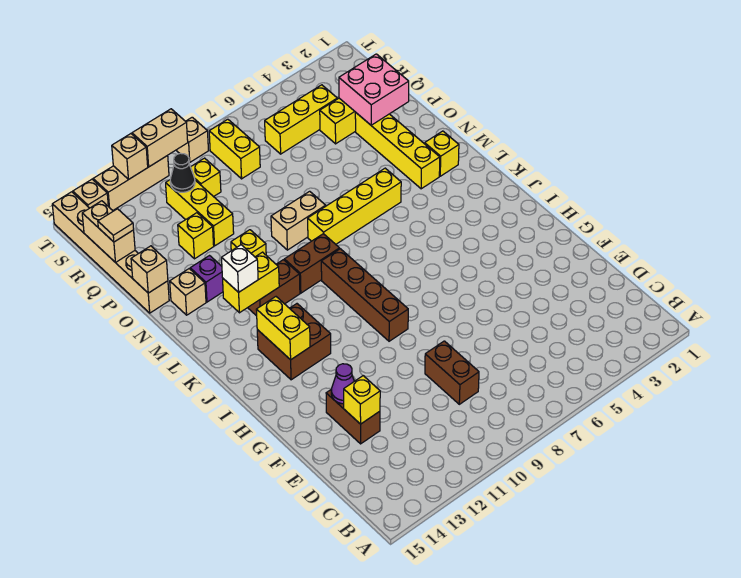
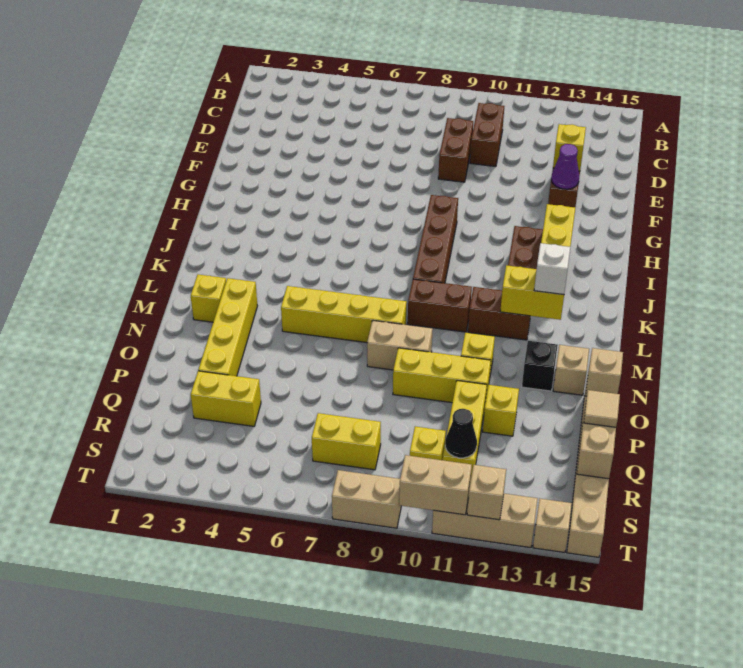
none -> brown 1x2 brick [470,103,504,167]
purple 1x1 brick [190,256,223,302] -> black 1x1 brick [522,341,558,391]
pink 2x2 brick [339,54,409,125] -> none
yellow 1x3 brick [265,85,337,154] -> yellow 1x3 brick moved to [393,348,491,403]
yellow 1x2 brick [209,119,260,179] -> yellow 1x2 brick turned to [312,413,381,470]
tan 1x1 brick [176,117,208,162] -> tan 1x2 brick [332,470,401,528]

